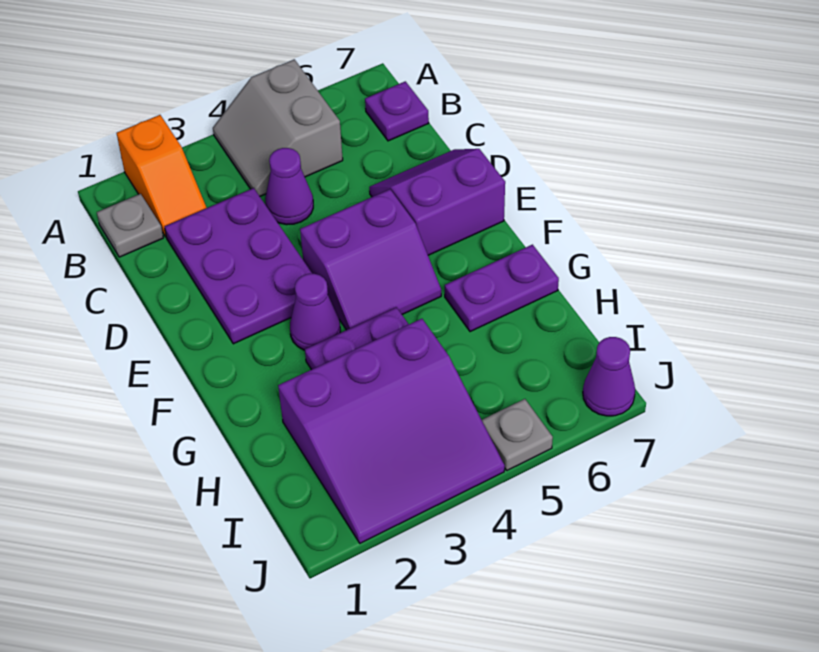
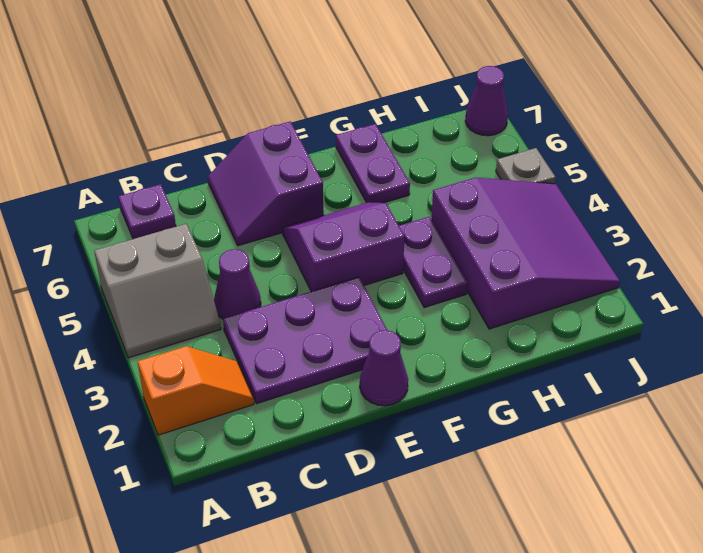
grey 1x1 plate [97,194,163,257] -> none
purple 2x2 slope [300,189,441,330] -> purple 2x2 slope turned to [282,202,404,292]
purple 1x1 cone [290,274,340,350] -> purple 1x1 cone moved to [360,330,408,406]

